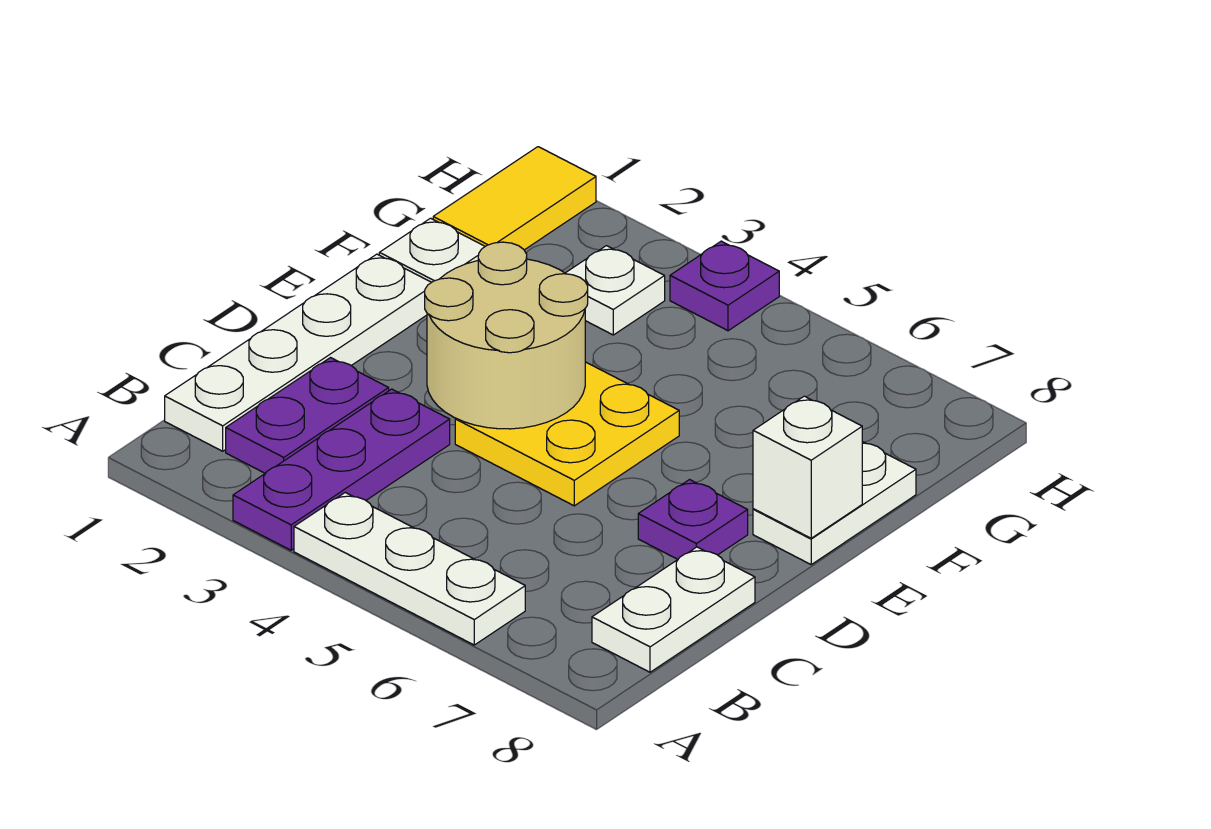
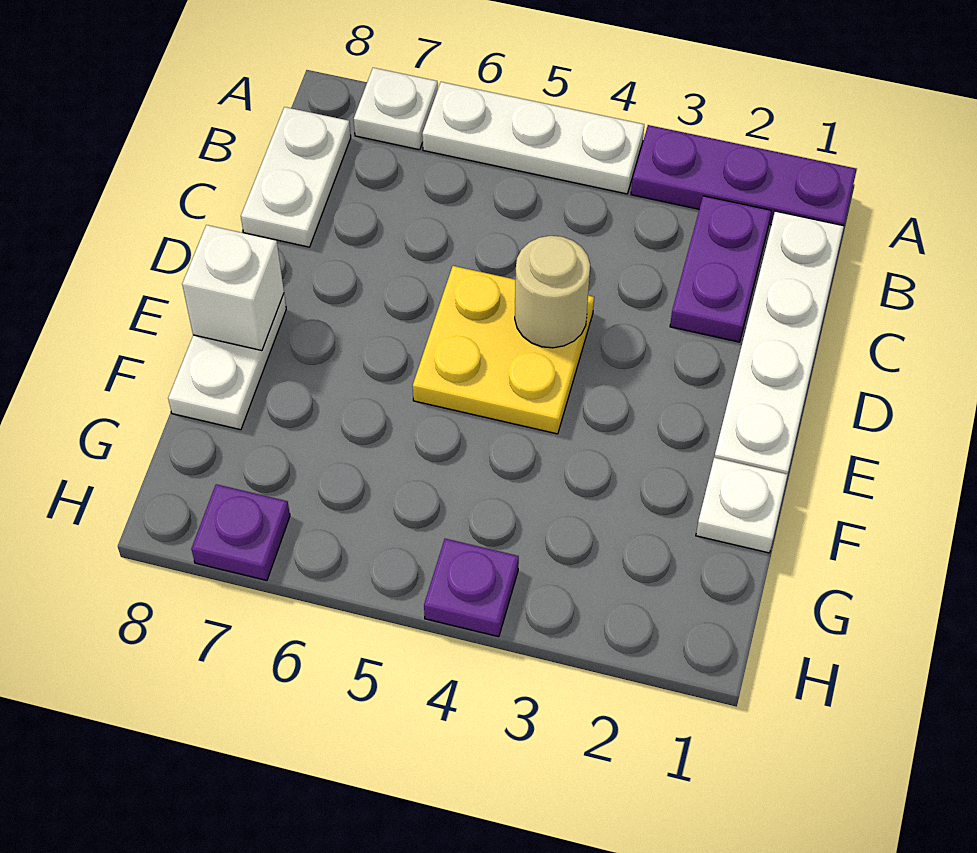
purple 1x3 plate [233,389,450,550] -> purple 1x3 plate turned to [631,125,857,226]
tan 2x2 round brick [425,242,588,429] -> tan 1x1 round brick [515,236,590,348]
purple 1x1 plate [638,480,748,560] -> purple 1x1 plate moved to [191,484,290,581]
yellow 1x2 tile [433,147,596,250] -> none
white 1x1 plate [566,246,665,335] -> white 1x1 plate moved to [354,68,438,150]

